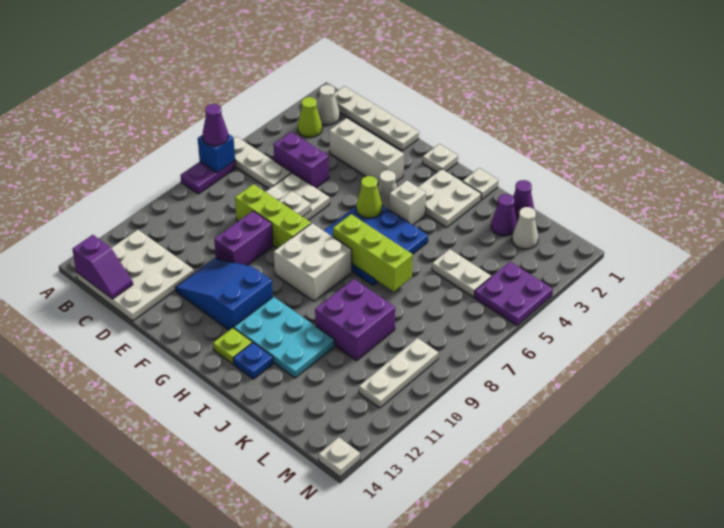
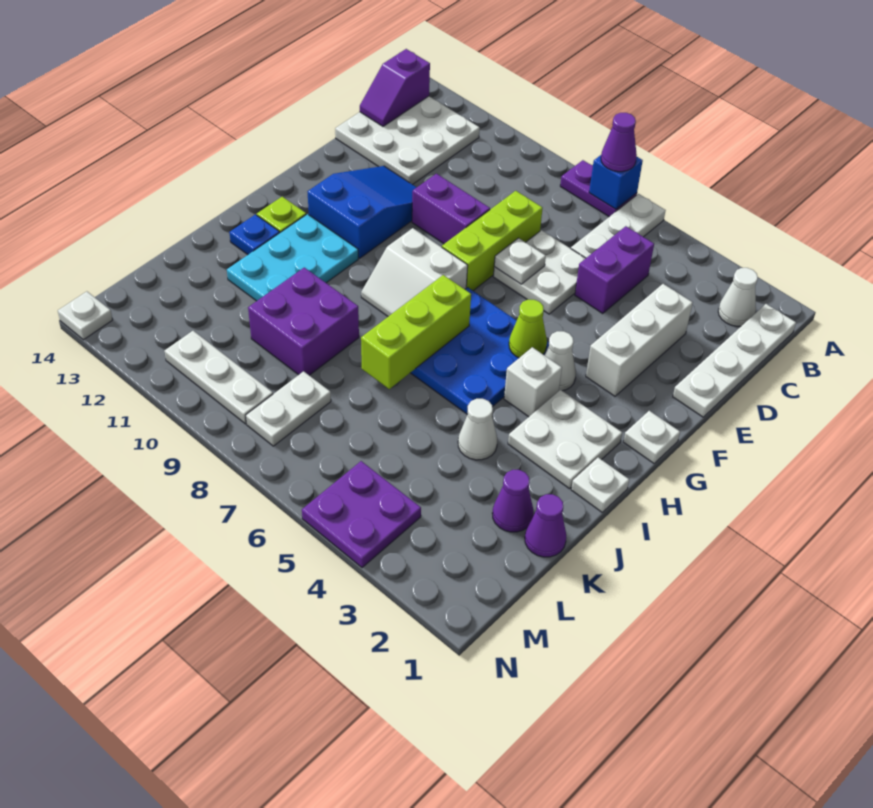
lime 1x1 cone [298,97,322,137] -> none
white 2x2 brick [274,223,352,301] -> white 2x2 slope [361,228,468,316]
white 1x2 plate [432,249,491,297] -> white 1x2 plate moved to [246,371,331,446]
white 1x1 cone [512,207,538,249] -> white 1x1 cone moved to [458,399,497,460]

